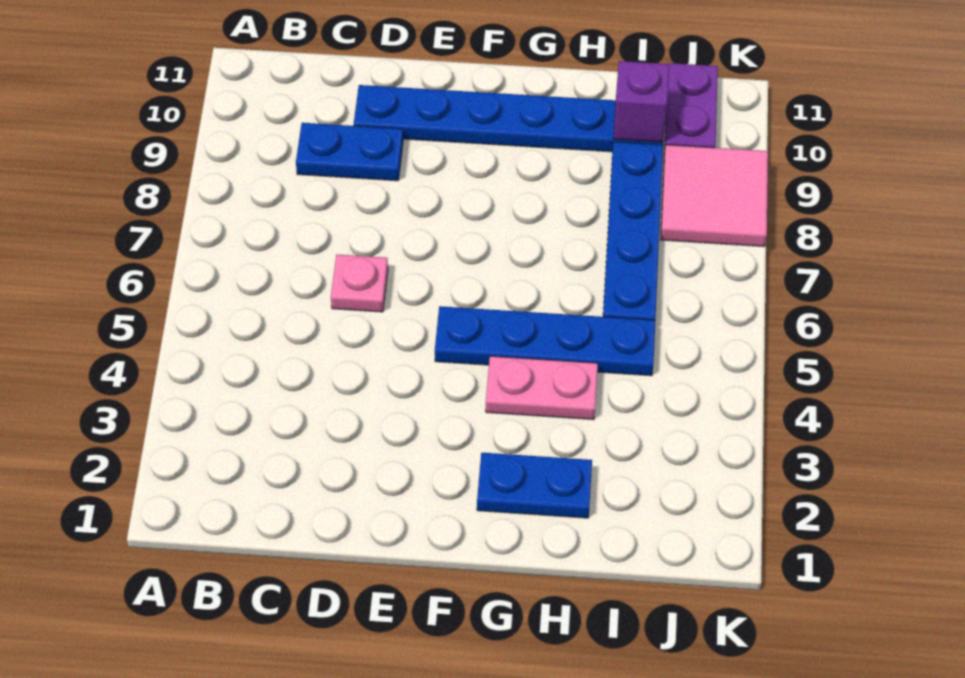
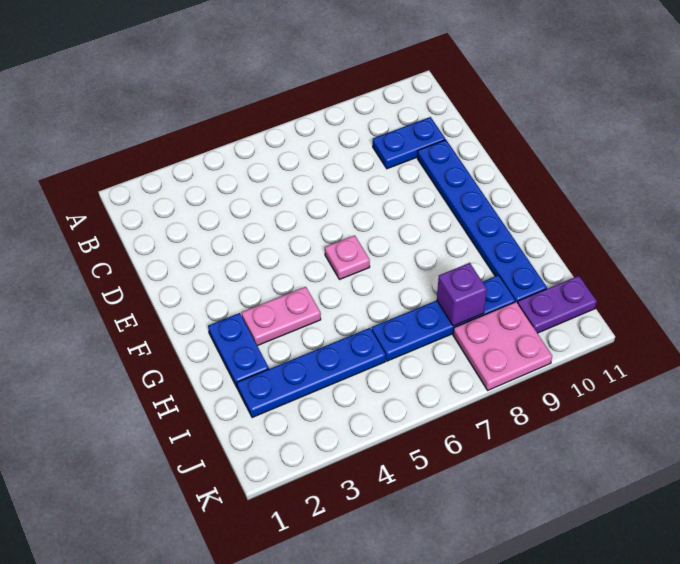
blue 1x2 plate [296,123,403,181] -> blue 1x2 plate turned to [373,117,445,169]
pink 1x1 plate [331,254,388,312] -> pink 1x1 plate moved to [325,235,370,280]
blue 1x4 plate [435,306,655,376] -> blue 1x4 plate turned to [237,328,386,418]
pink 1x2 plate [486,356,598,420] -> pink 1x2 plate turned to [242,287,321,346]
purple 1x1 brick [614,61,669,142] -> purple 1x1 brick moved to [437,263,487,326]
pink 2x2 tile [661,145,768,247] -> pink 2x2 plate [453,302,552,390]

